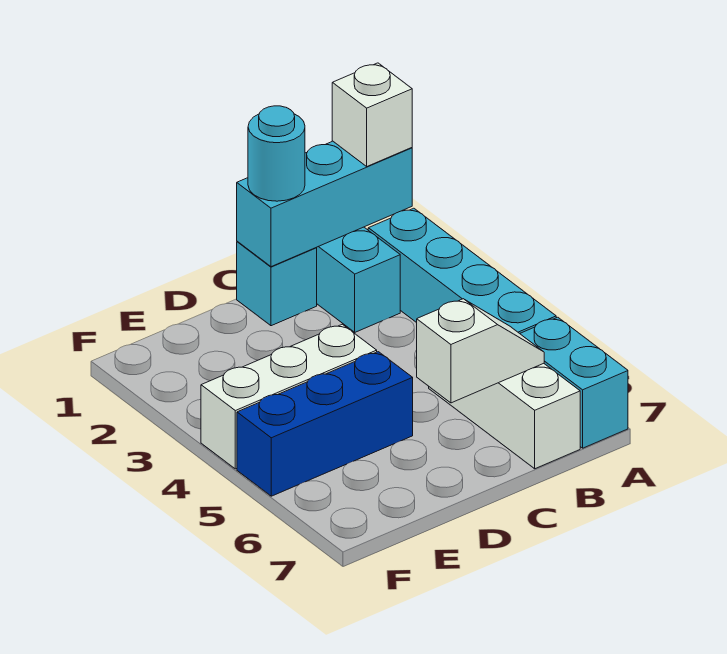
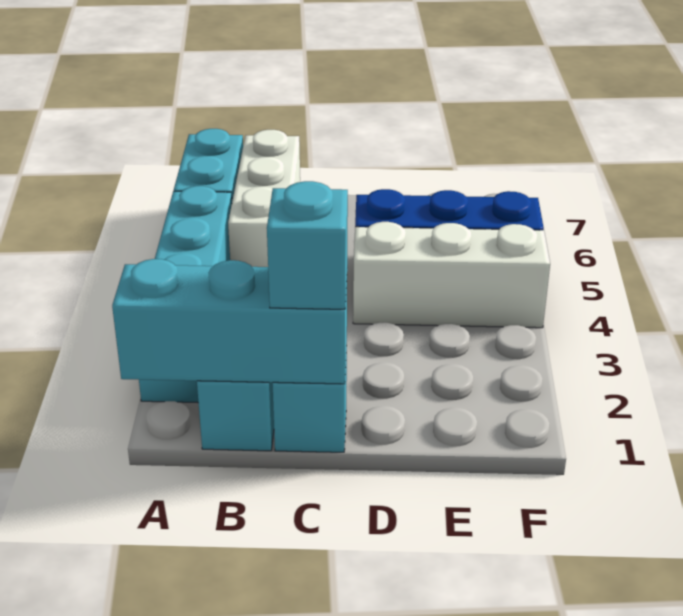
white 1x1 brick [332,63,412,166] -> none
white 1x2 slope [417,299,544,403] -> none
cyan 1x1 round brick [248,106,305,201] -> cyan 1x1 brick [267,181,348,309]

